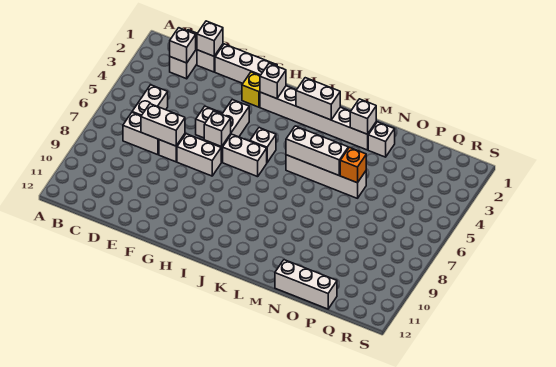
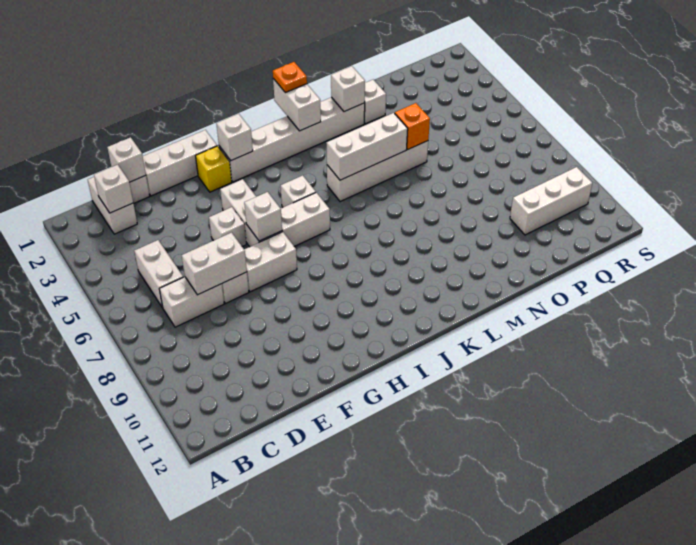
white 1x2 brick [296,78,340,120] -> white 1x2 brick turned to [273,79,321,131]
none -> orange 1x1 plate [273,62,307,93]
white 1x3 brick [275,260,337,309] -> white 1x3 brick moved to [510,167,592,235]

